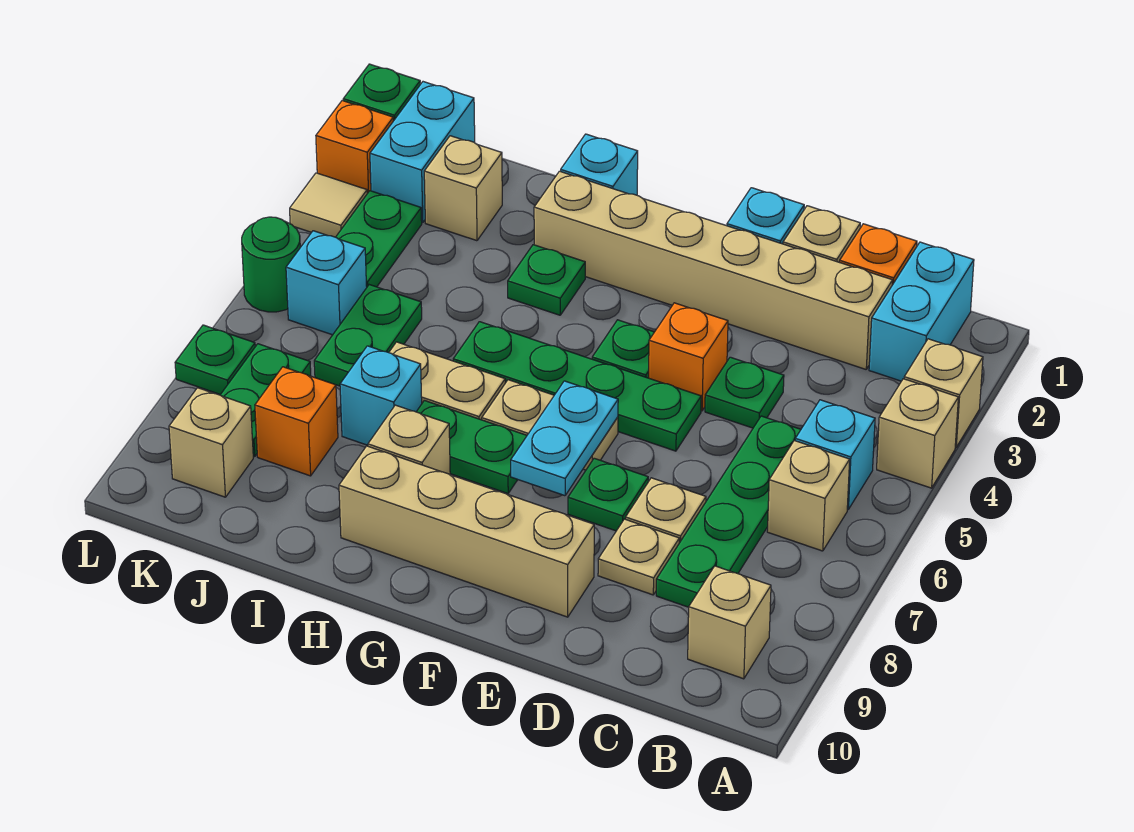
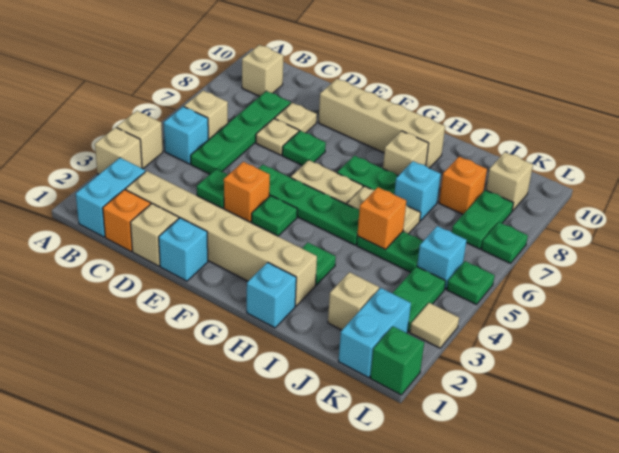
cyan 1x2 plate [511,381,618,496] -> none
green 1x2 plate [314,285,422,386] -> green 1x2 plate turned to [357,231,423,272]
orange 1x1 brick [316,101,393,193] -> orange 1x1 brick moved to [357,187,406,249]
green 1x1 round brick [242,217,300,312] -> green 1x1 plate [447,261,495,305]

